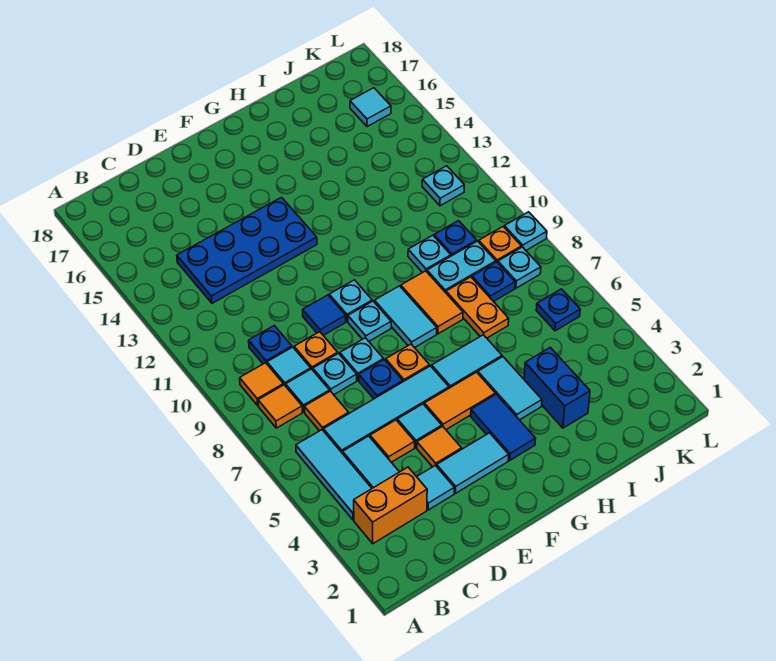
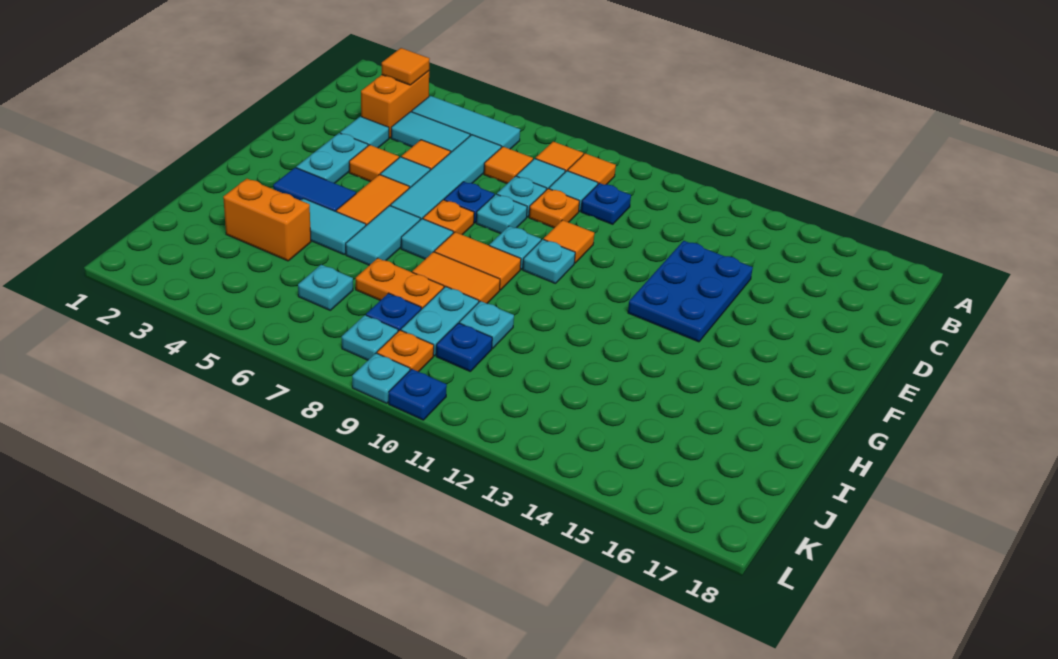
none -> orange 1x1 tile [382,48,429,85]
blue 2x4 plate [177,197,317,303] -> blue 2x3 plate [628,241,753,342]
cyan 1x2 tile [437,433,509,493] -> cyan 1x2 plate [296,133,368,183]
blue 1x1 tile [303,295,346,335] -> orange 1x1 tile [544,220,594,263]
cyan 1x2 tile [374,286,437,348] -> orange 1x2 tile [435,232,521,290]
blue 1x2 brick [524,347,590,428] -> orange 1x2 brick [223,179,311,261]
blue 1x1 plate [536,289,580,331] -> blue 1x1 plate moved to [389,369,447,420]
cyan 1x1 plate [422,166,464,206] -> cyan 1x1 plate moved to [298,265,353,310]
cyan 1x1 tile [350,88,391,127] -> cyan 1x1 tile moved to [401,219,453,259]

